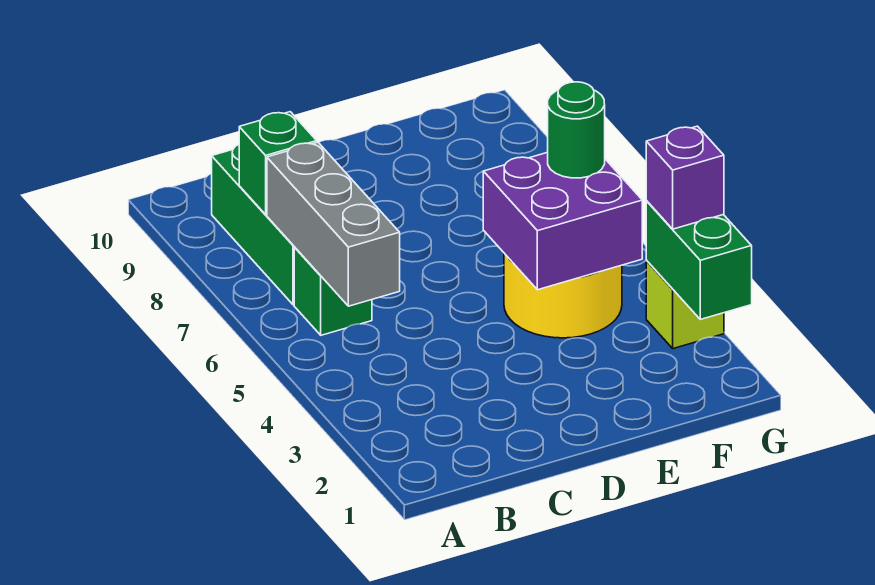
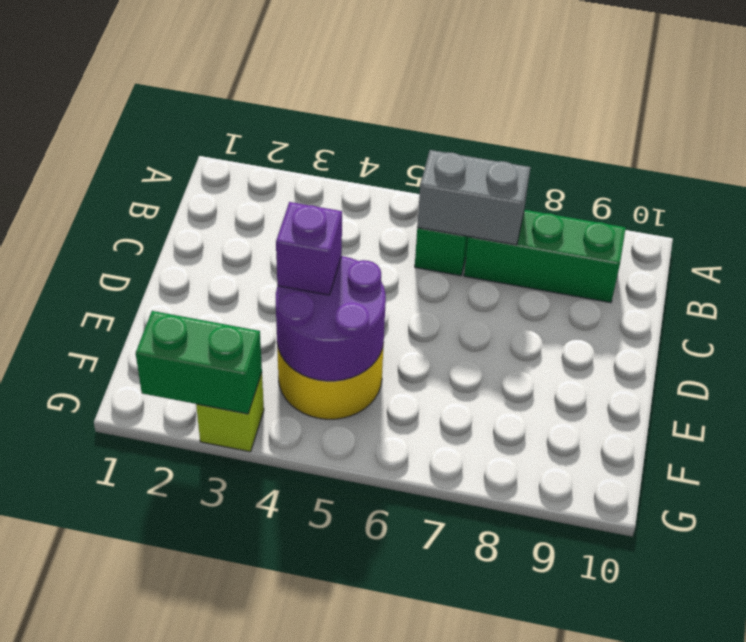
grey 1x3 brick [267,142,400,306] -> grey 1x2 brick [417,150,530,245]
green 1x1 brick [239,112,317,214] -> none
purple 2x2 brick [483,152,642,290] -> purple 2x2 round brick [276,256,386,381]
green 1x1 round brick [548,82,605,178] -> none
purple 1x1 brick [646,126,724,229] -> purple 1x1 brick moved to [276,202,342,295]

